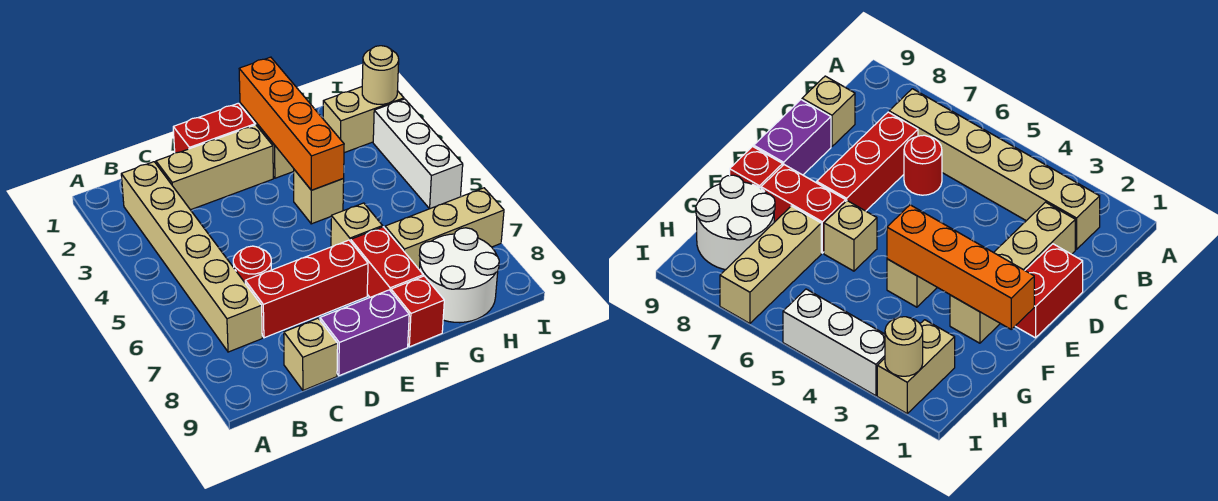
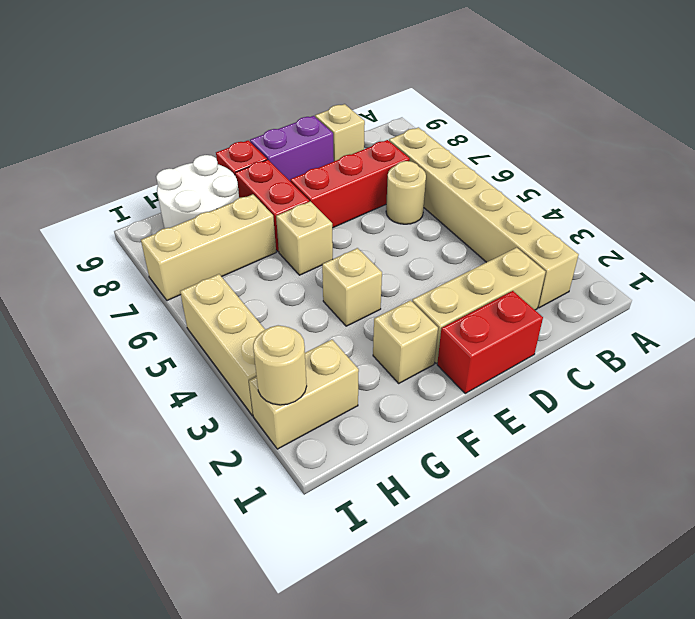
red 1x1 round brick [233,246,271,282] -> tan 1x1 round brick [386,161,426,224]
orange 1x4 brick [239,57,344,190] -> none
white 1x3 brick [373,99,463,209] -> tan 1x3 brick [180,274,265,416]

